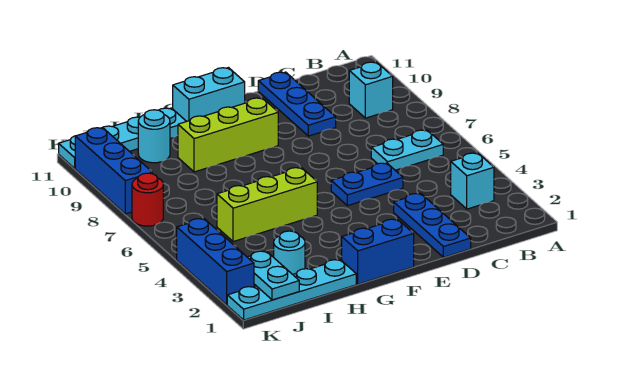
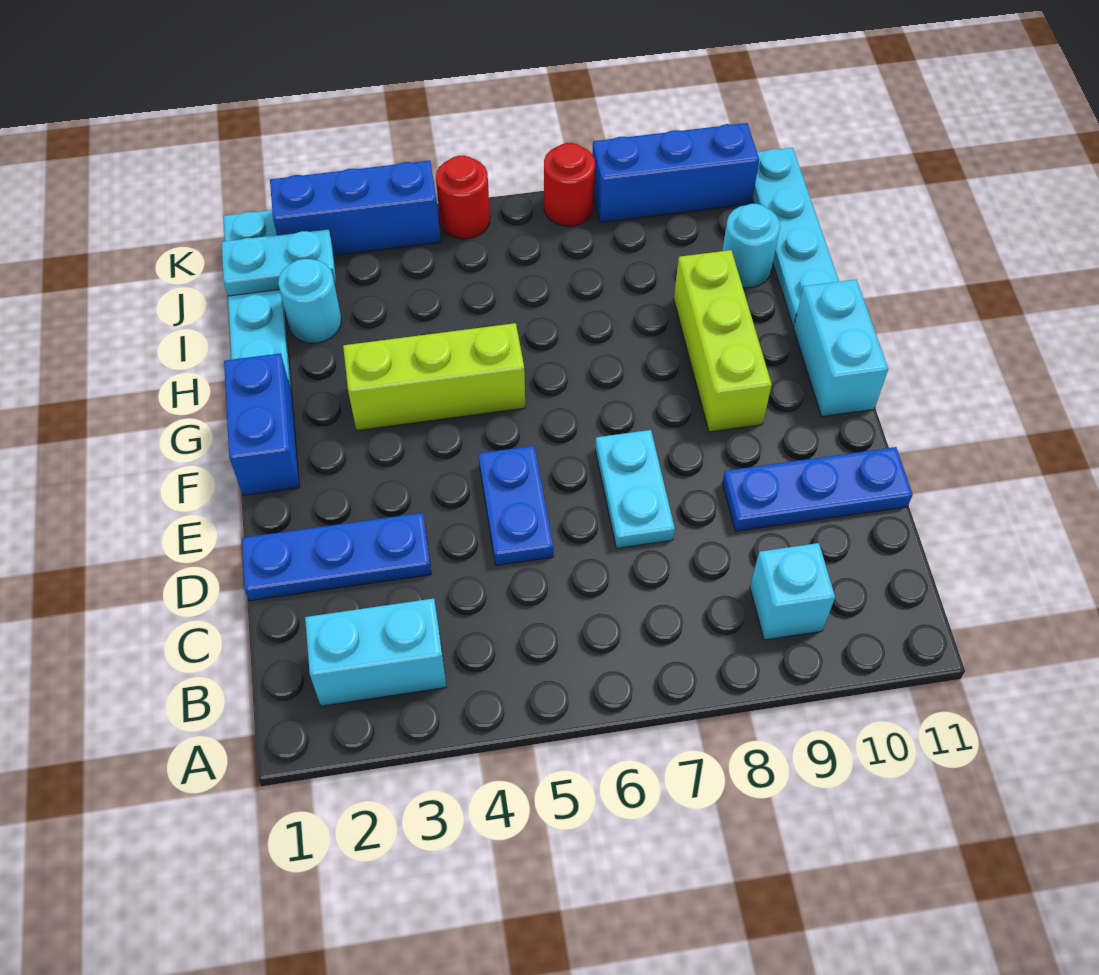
cyan 1x1 brick [451,153,494,209] -> cyan 1x2 brick [305,599,447,706]
cyan 1x2 plate [371,130,443,170] -> cyan 1x2 plate moved to [595,430,675,548]
lime 1x3 brick [217,168,317,242] -> lime 1x3 brick turned to [343,323,525,431]
none -> red 1x1 round brick [436,156,490,239]

